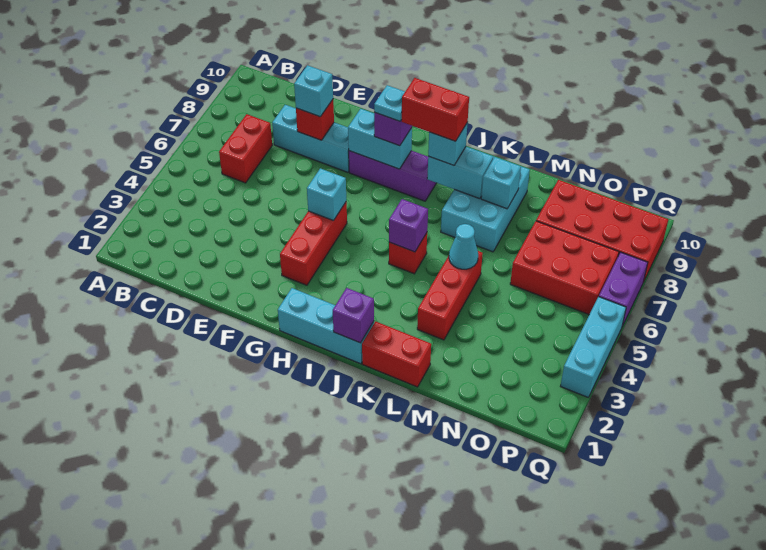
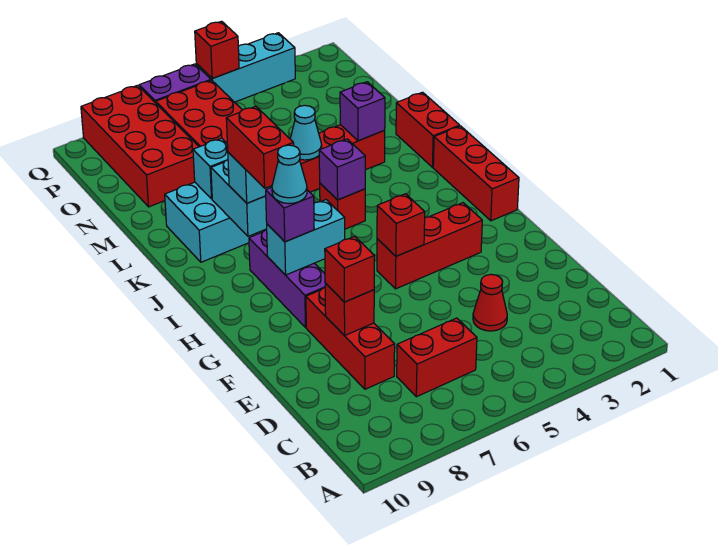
none -> red 1x1 cone [473,274,507,331]
cyan 1x3 brick [272,105,349,172] -> red 1x3 brick [306,288,395,389]
cyan 1x1 brick [294,65,333,117] -> red 1x1 brick [325,236,374,302]
cyan 1x1 brick [307,168,346,221] -> red 1x1 brick [377,194,425,256]
cyan 1x2 brick [348,109,412,169] -> cyan 1x2 brick turned to [267,200,345,275]
cyan 1x3 brick [278,288,374,364] -> red 1x3 brick [433,126,519,221]
cyan 1x1 plate [374,85,405,121] -> cyan 1x1 cone [272,145,307,203]
purple 1x1 brick [333,288,374,343] -> purple 1x1 brick moved to [340,82,385,141]
none -> red 1x1 brick [195,21,239,78]

